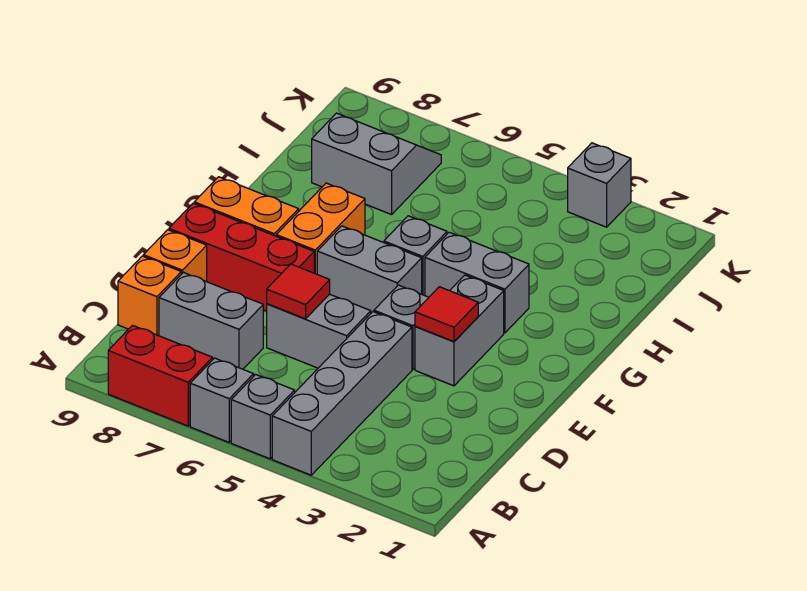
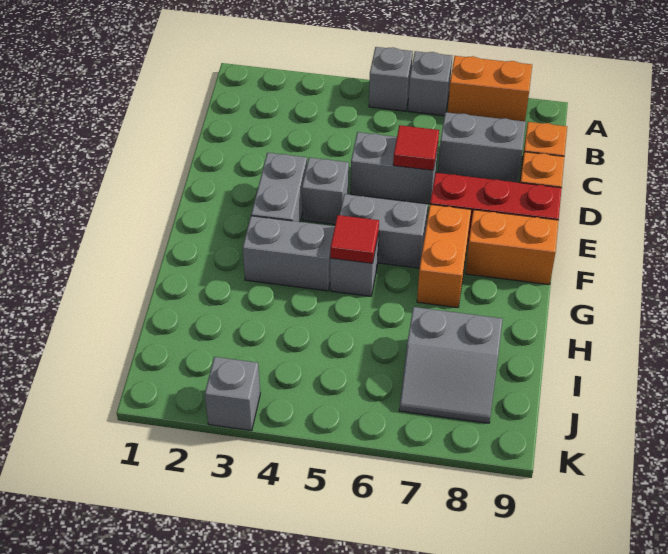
grey 1x4 brick [272,312,412,475] -> none
red 1x2 brick [108,325,213,426] -> orange 1x2 brick [448,56,532,121]
red 1x1 tile [415,287,478,342] -> red 1x1 tile moved to [330,215,379,264]

